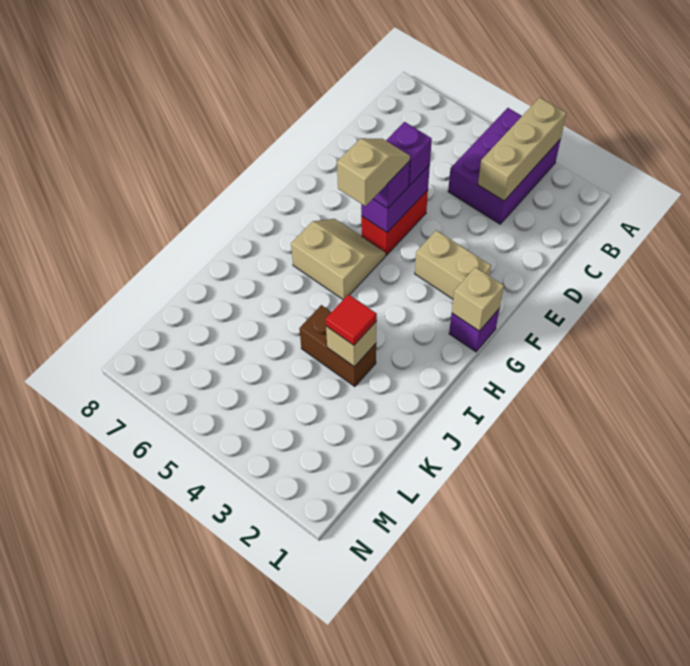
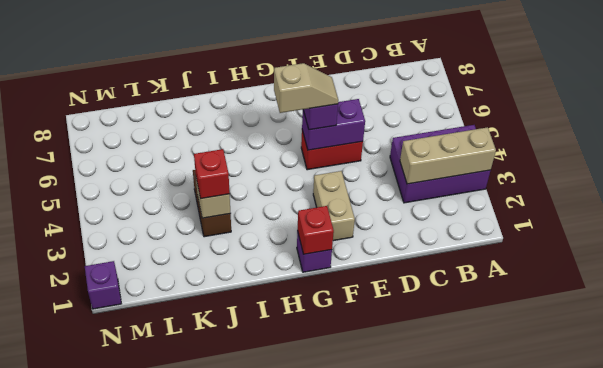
purple 1x1 brick [386,122,432,186] -> purple 1x1 brick moved to [85,261,121,309]
tan 1x1 brick [452,267,504,331] -> red 1x1 brick [298,206,334,254]
tan 2x2 slope [291,219,386,299] -> none
red 1x1 tile [326,294,377,345] -> red 1x1 brick [194,149,230,199]

